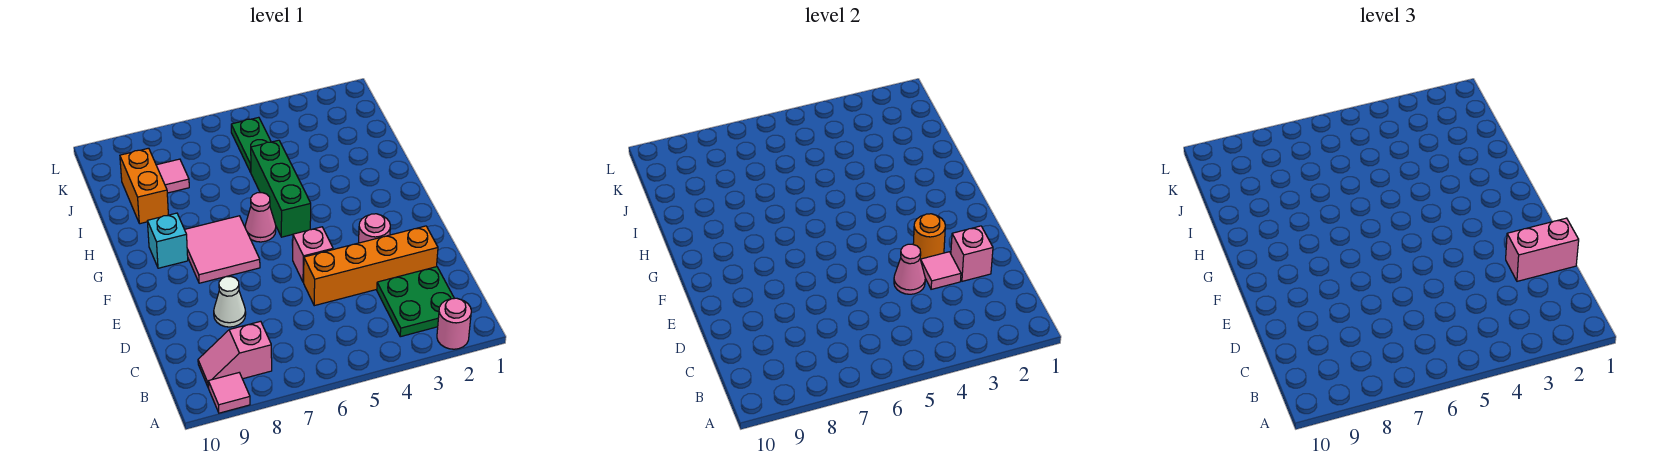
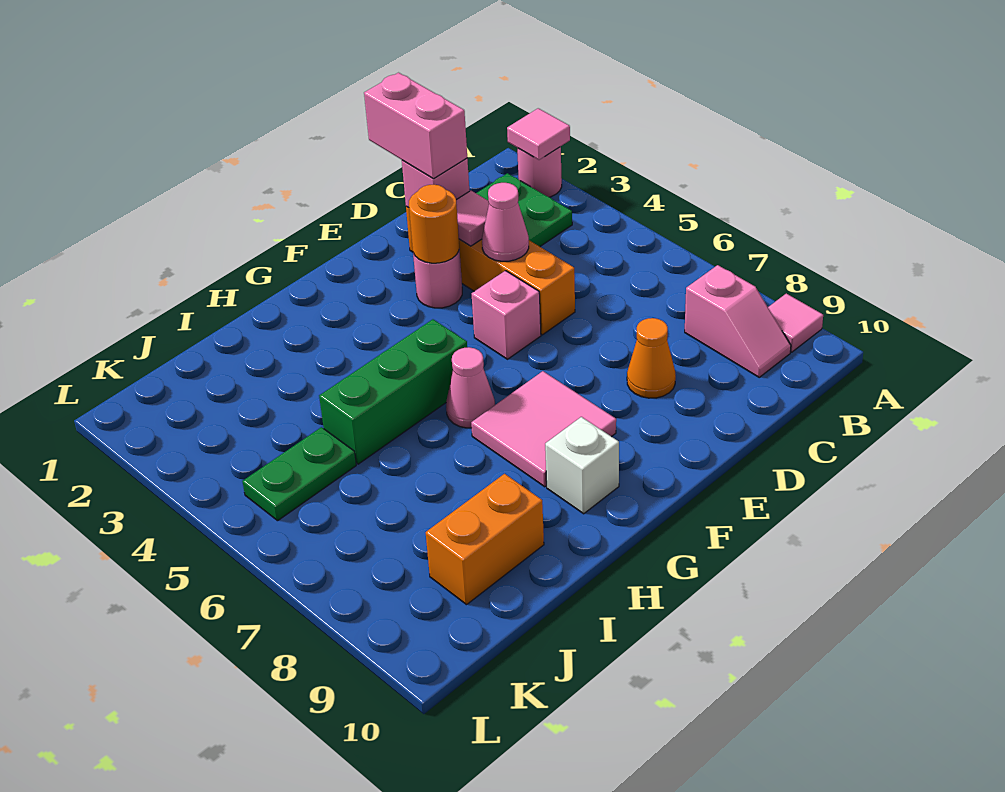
white 1x1 cone [214,276,246,327] -> orange 1x1 cone [627,318,676,398]
cyan 1x1 brick [147,213,188,268] -> white 1x1 brick [545,417,619,514]
pink 1x1 tile [156,159,189,193] -> pink 1x1 tile moved to [507,108,570,160]

